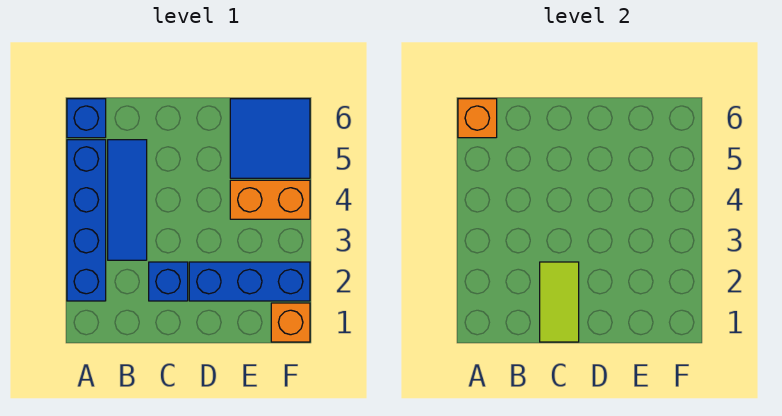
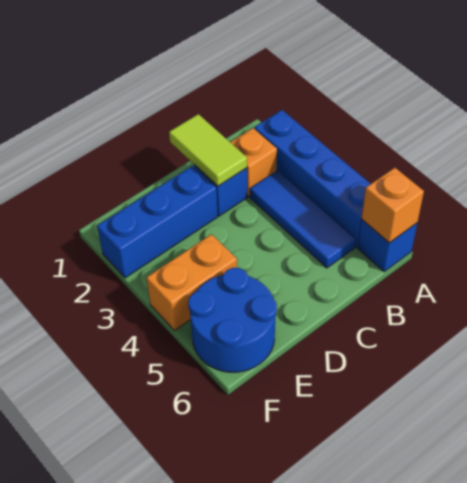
blue 2x2 tile [230,99,310,178] -> blue 2x2 round brick [188,268,277,372]
orange 1x1 brick [271,303,310,342] -> orange 1x1 brick moved to [230,128,277,196]

